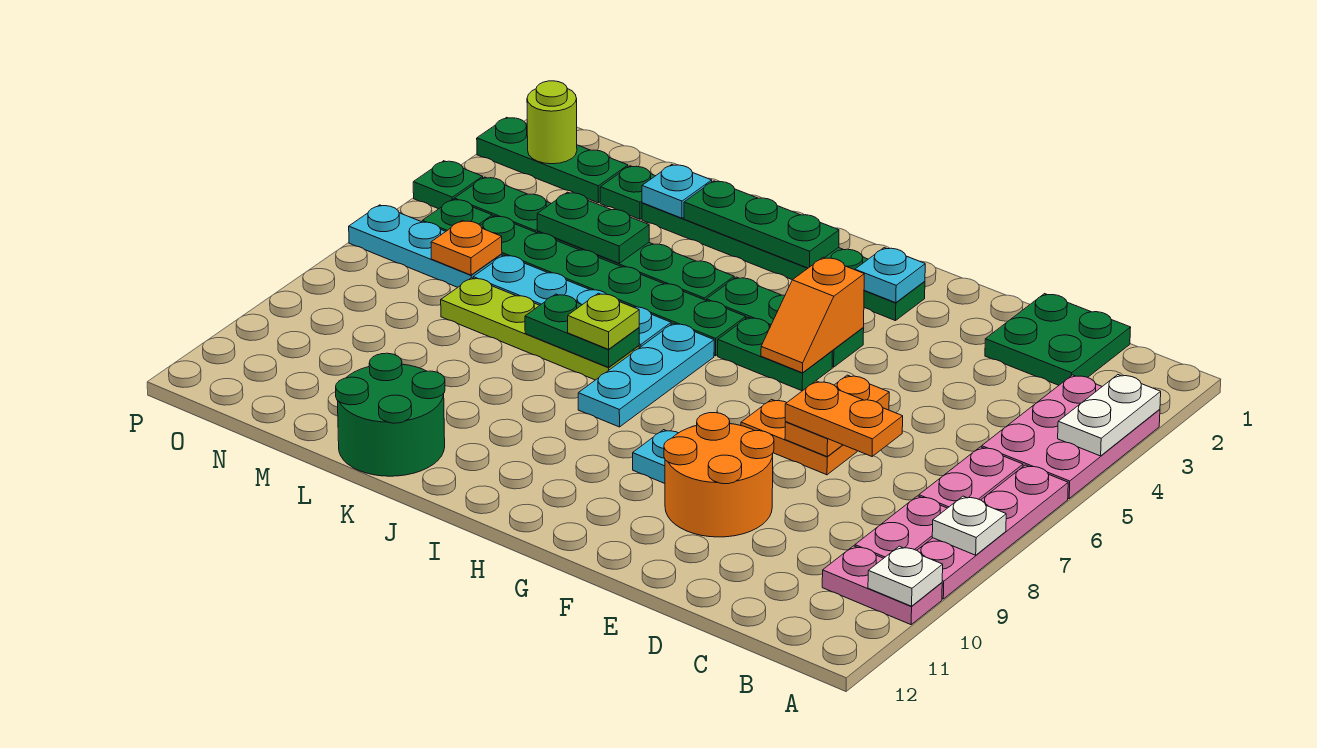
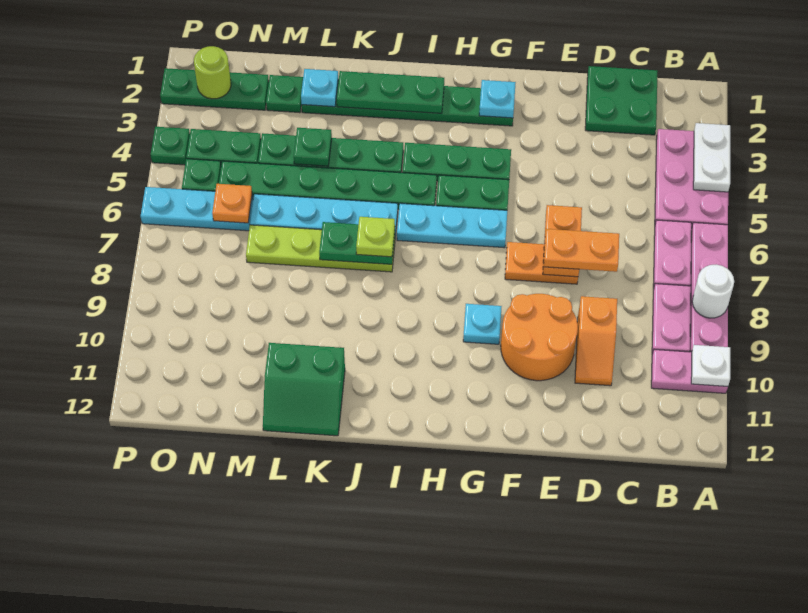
white 1x1 plate [932,496,1006,555] -> white 1x1 round brick [692,265,734,318]
orange 1x2 slope [761,258,864,373] -> orange 1x2 slope moved to [575,296,617,386]
cyan 1x3 plate [578,323,714,427] -> cyan 1x3 plate turned to [397,203,507,248]
green 2x2 round brick [336,353,445,476] -> green 2x2 slope [263,343,345,436]
green 1x2 plate [537,192,649,263] -> green 1x1 plate [294,128,332,166]

